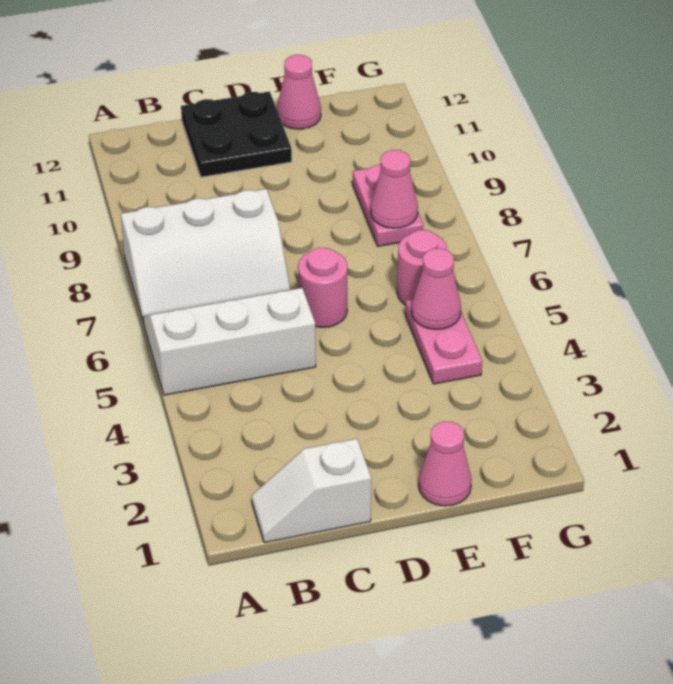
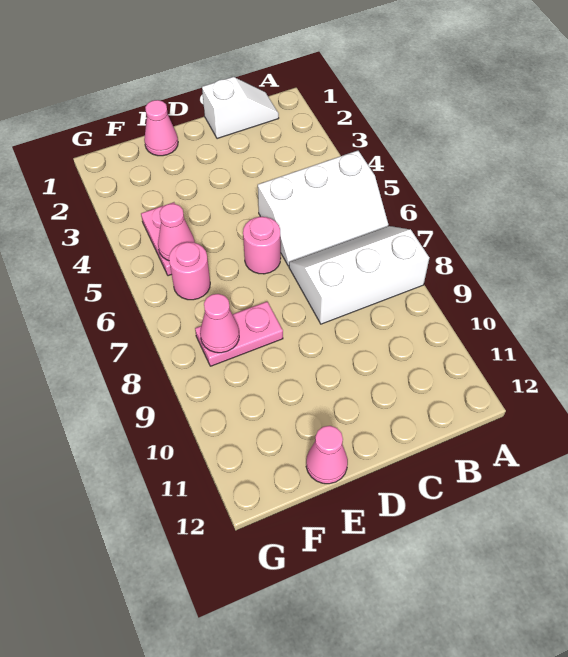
black 2x2 plate [181,91,292,177] -> none
pink 1x2 plate [353,165,423,246] -> pink 1x2 plate turned to [195,302,283,366]

